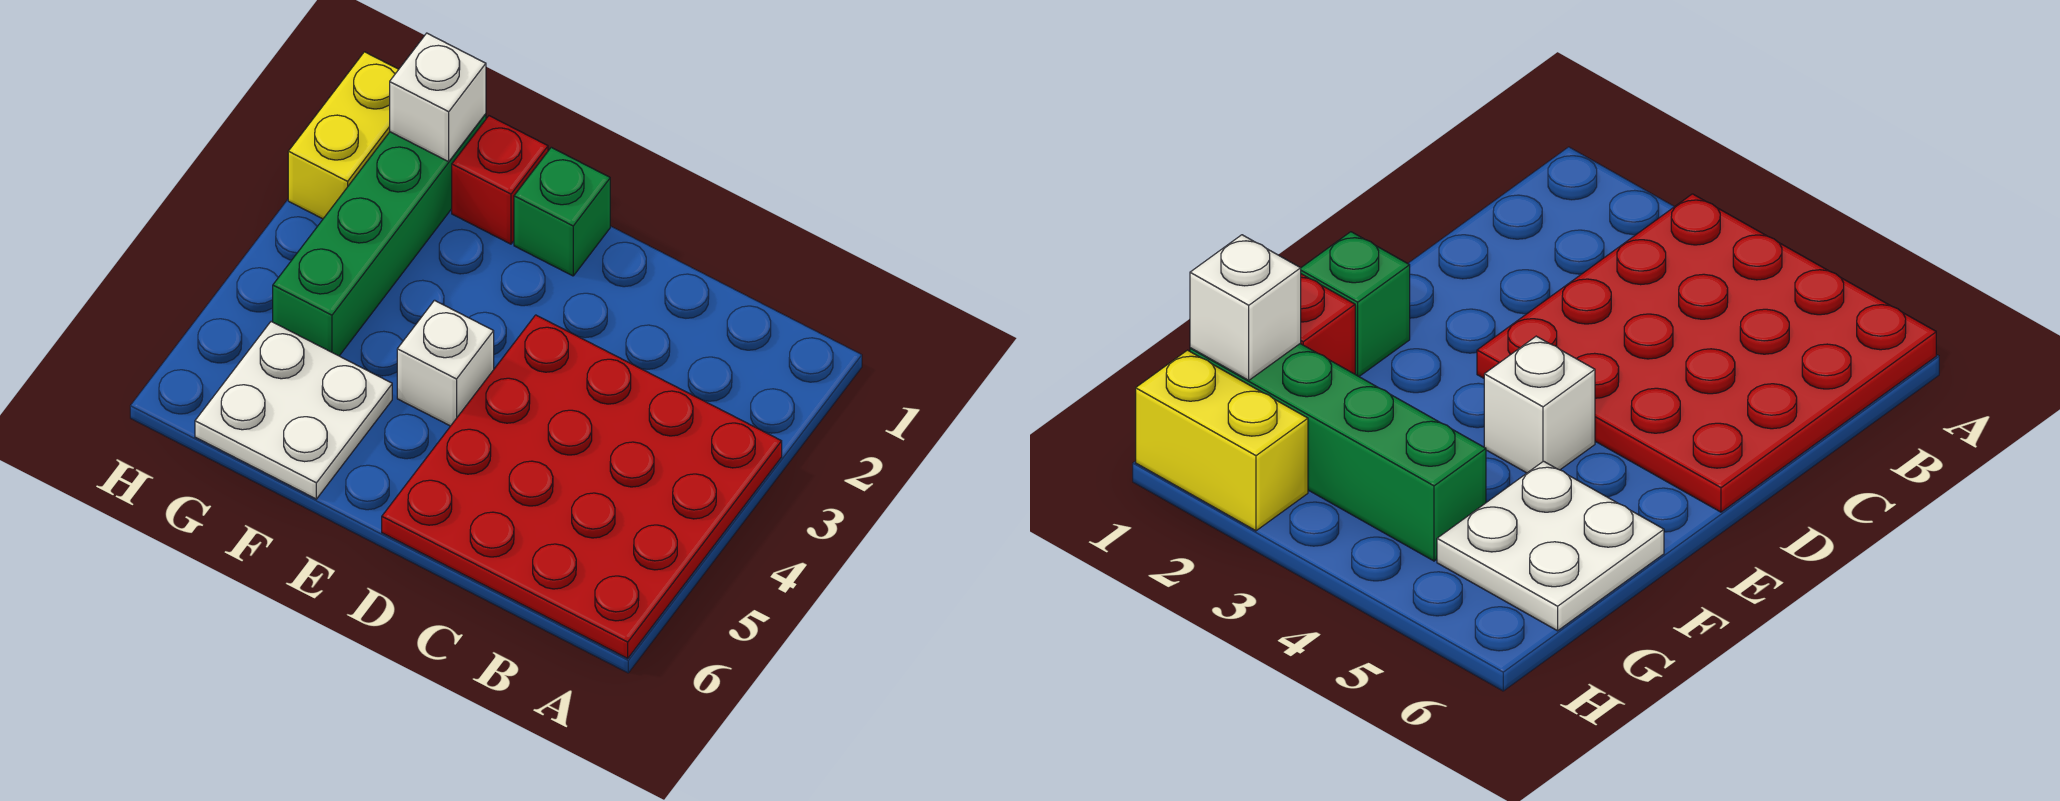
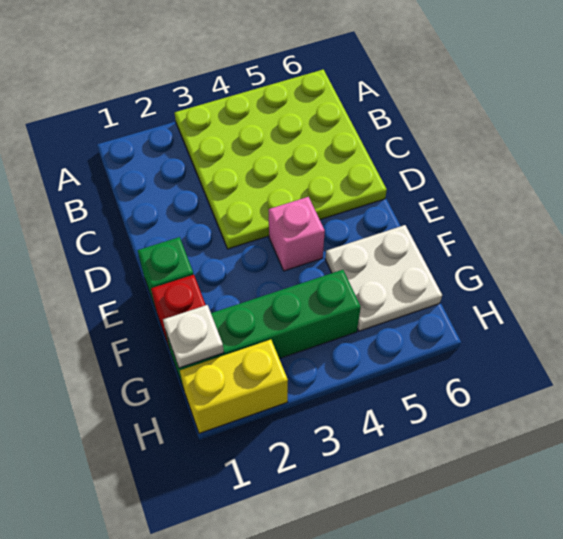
red 4x4 plate [382,315,782,658] -> lime 4x4 plate [175,70,387,249]
white 1x1 brick [397,300,494,426] -> pink 1x1 brick [269,197,325,271]
white 1x1 brick [390,33,486,162] -> white 1x1 plate [163,305,224,368]

